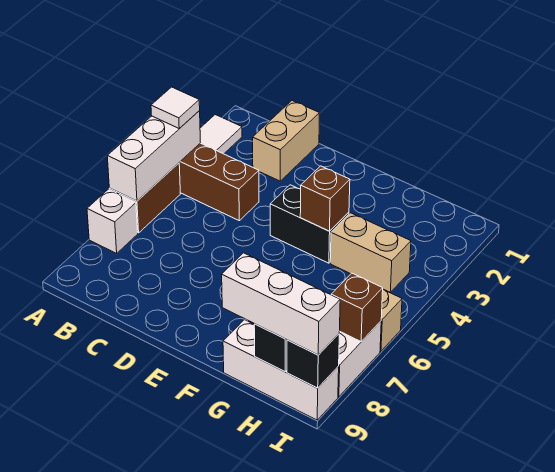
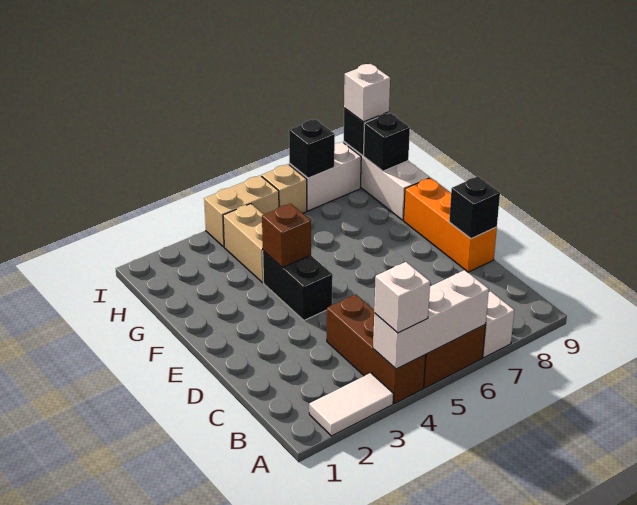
white 1x1 tile [151,87,200,128] -> white 1x1 brick [374,262,430,333]
tan 1x2 brick [253,101,319,181] -> tan 1x2 brick moved to [204,176,279,247]
none -> orange 1x3 brick [404,178,497,272]
none -> black 1x1 brick [449,176,500,239]
white 1x3 brick [222,253,340,355] -> white 1x1 brick [344,64,390,122]
brown 1x1 brick [331,273,383,342] -> black 1x1 brick [289,119,335,178]

